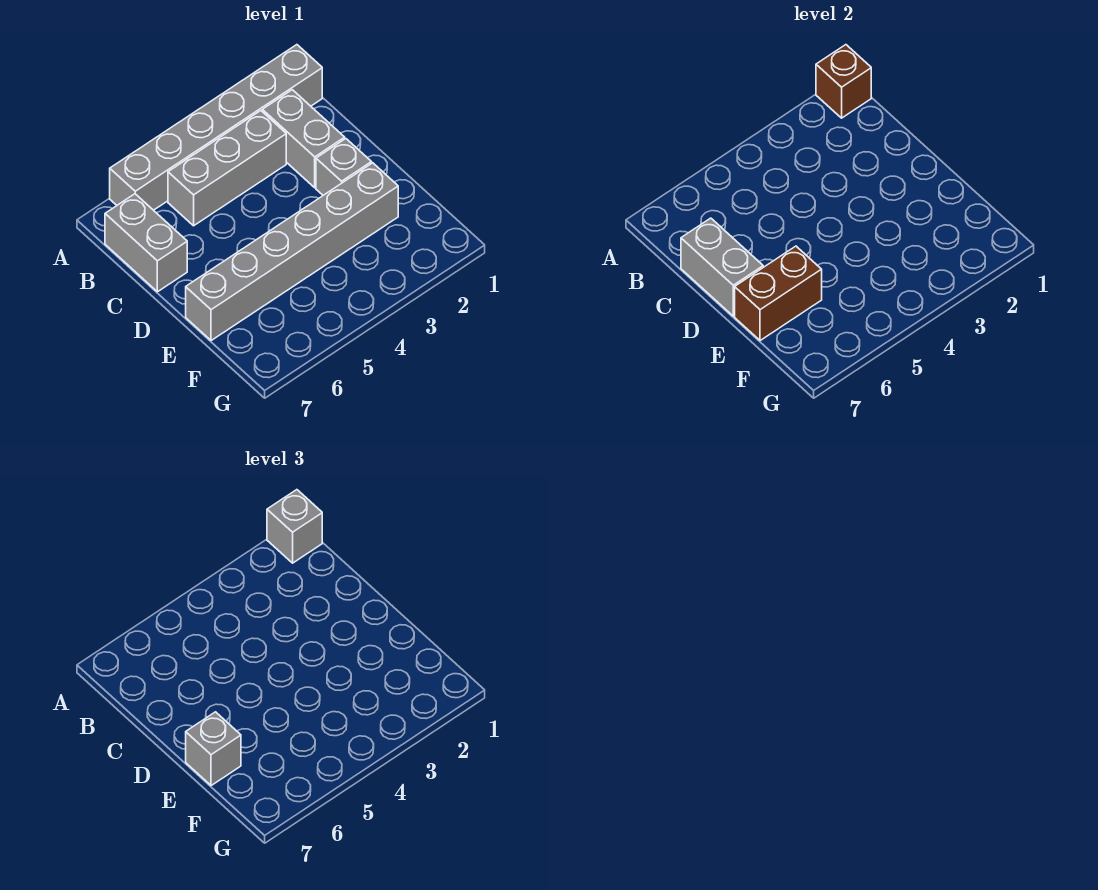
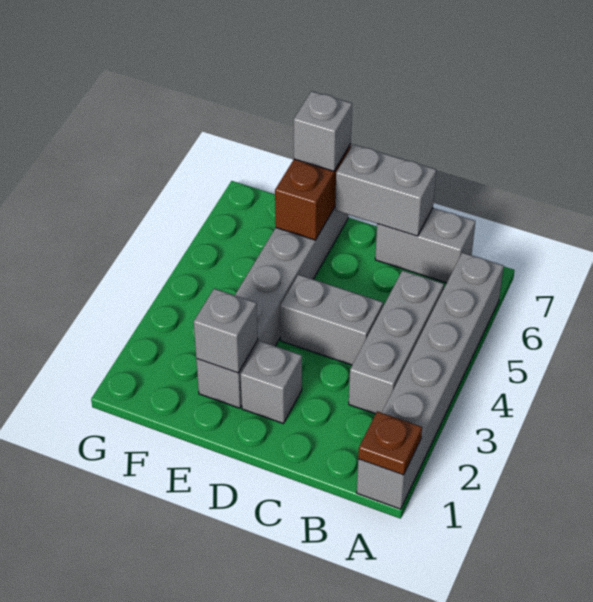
brown 1x1 brick [816,45,871,118] -> brown 1x1 plate [358,411,422,475]
grey 1x1 brick [267,490,322,563] -> grey 1x1 brick moved to [194,289,258,373]
grey 1x2 brick [262,90,345,188] -> grey 1x2 brick moved to [280,275,383,365]

